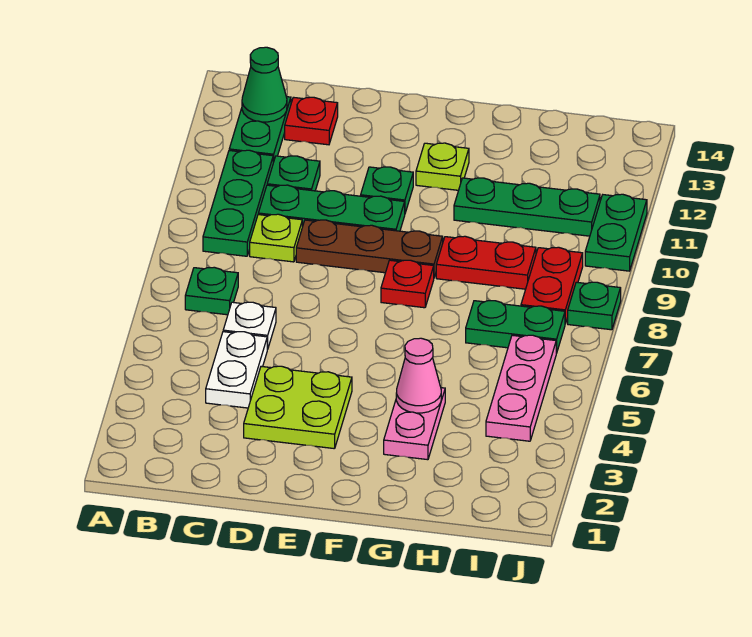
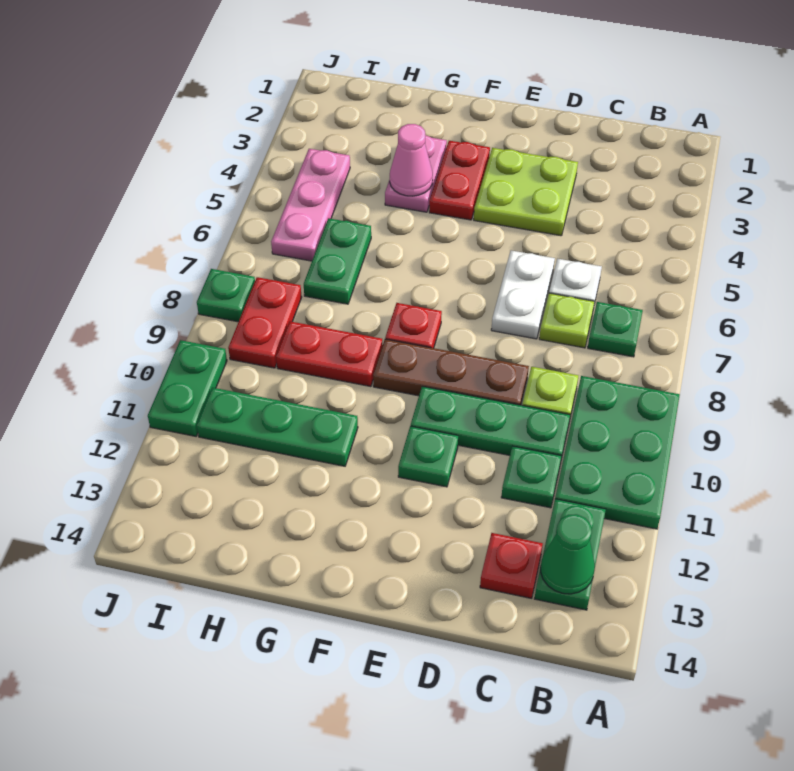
green 1x3 plate [203,150,273,256] -> green 2x3 plate [555,376,680,529]
white 1x2 plate [206,332,267,408] -> white 1x2 plate moved to [491,250,555,339]
none -> red 1x2 plate [429,141,490,220]
lime 1x1 plate [416,143,469,190] -> lime 1x1 plate moved to [539,293,594,348]
green 1x2 plate [466,301,565,353] -> green 1x2 plate turned to [304,218,371,304]

